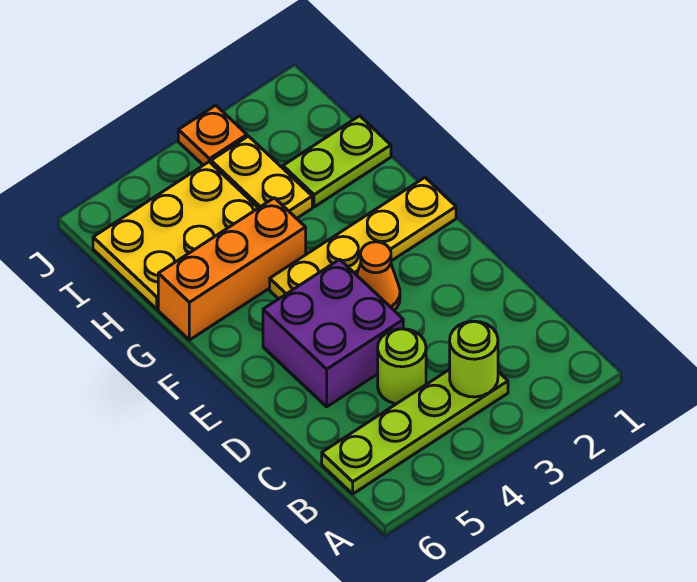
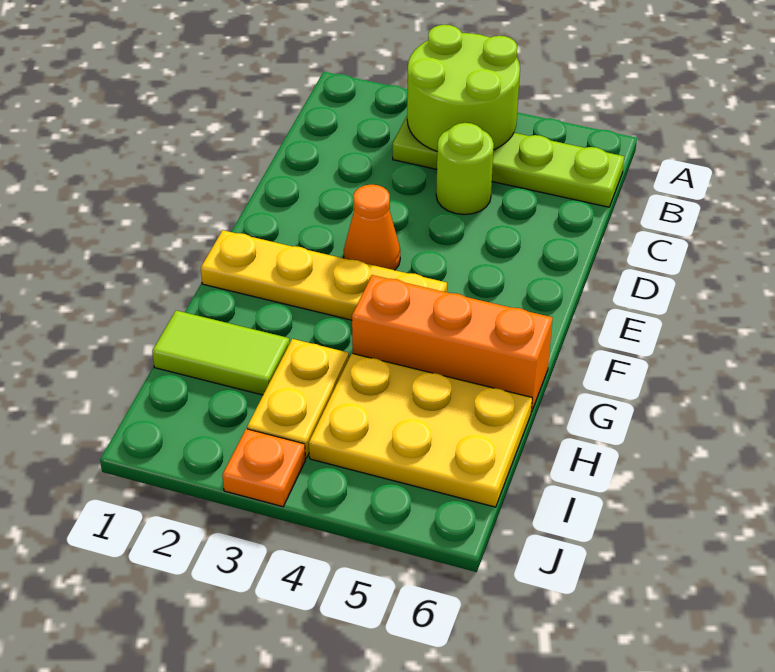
lime 1x1 round brick [450,321,498,397] -> lime 2x2 round brick [407,25,520,151]
purple 2x2 brick [263,259,403,407] -> none
lime 1x2 plate [283,116,391,207] -> lime 1x2 tile [152,310,290,395]

